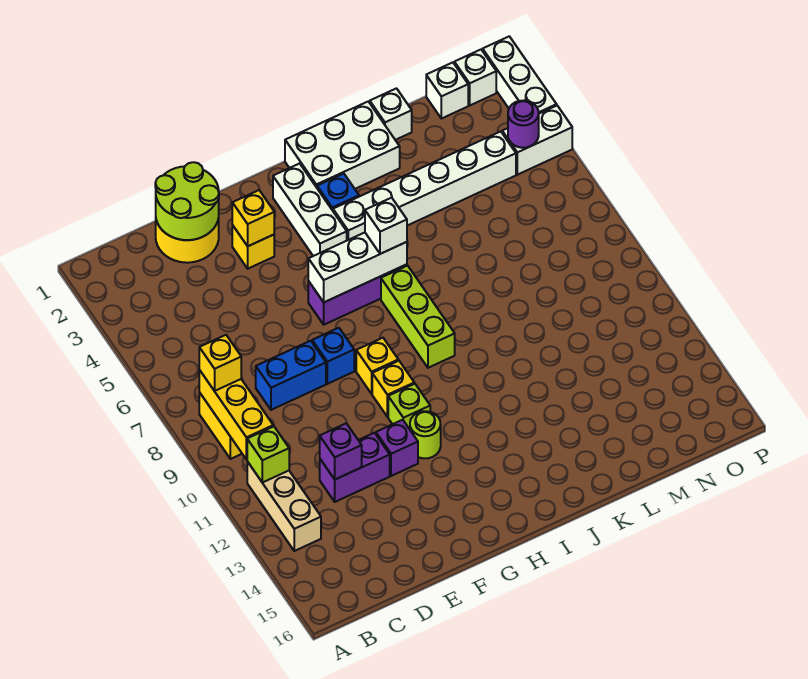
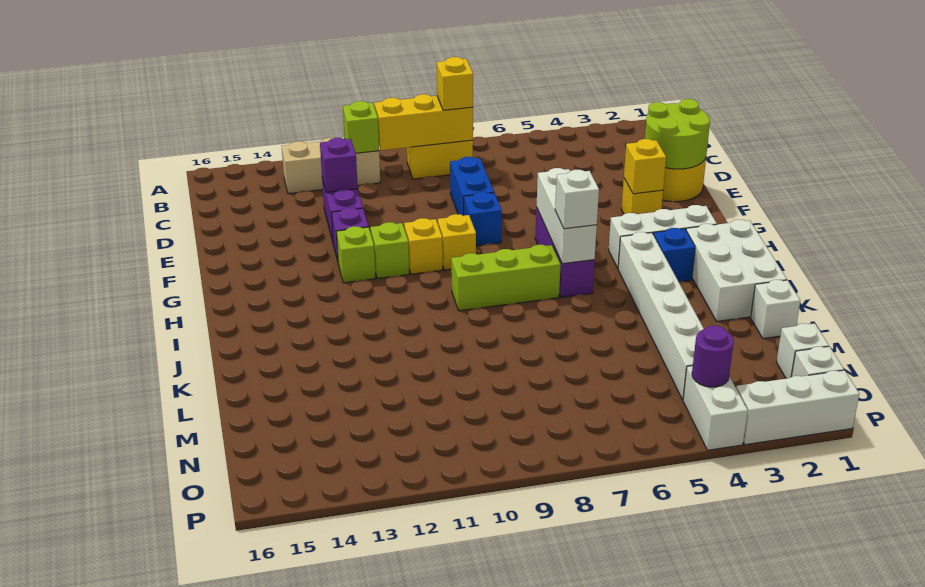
lime 1x1 round brick [410,411,441,458] -> lime 1x1 brick [336,226,375,283]

